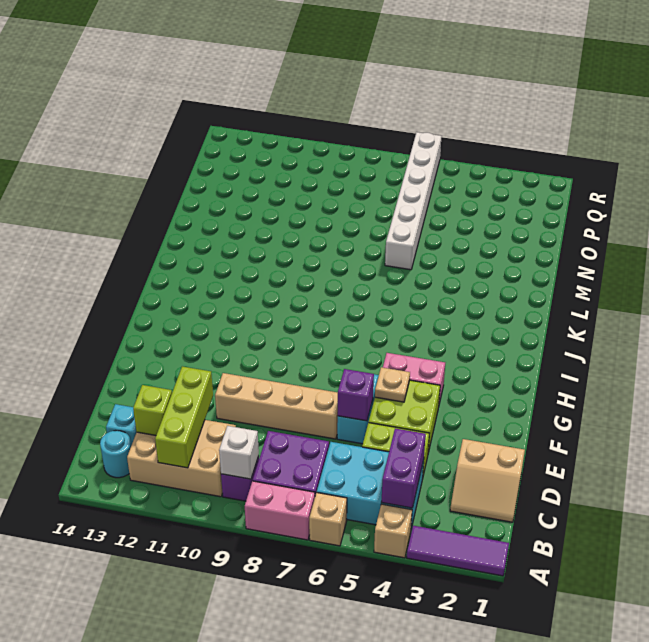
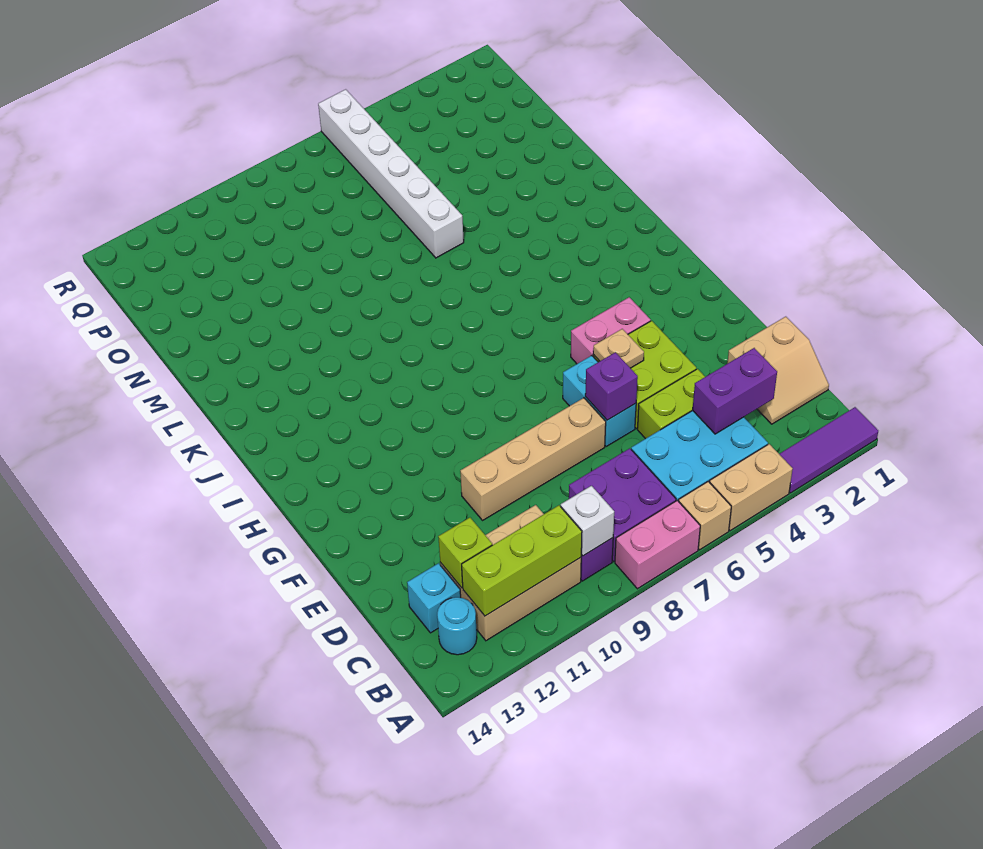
tan 1x1 brick [374,504,412,558] -> tan 1x2 brick [710,444,793,531]
purple 1x2 brick [381,428,426,508] -> purple 1x2 brick turned to [693,348,777,434]
lime 1x3 brick [155,366,213,468] -> lime 1x3 brick turned to [462,505,582,616]

